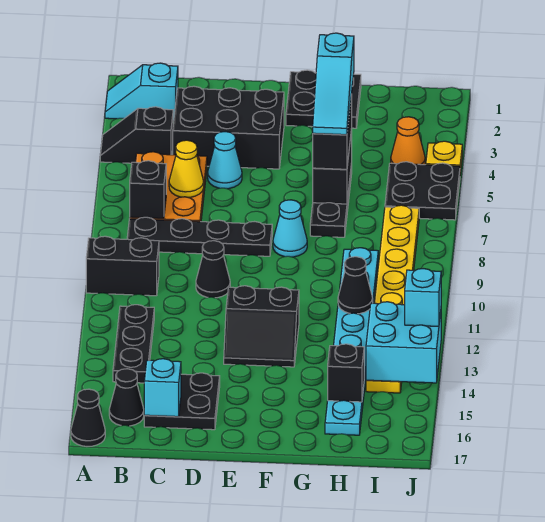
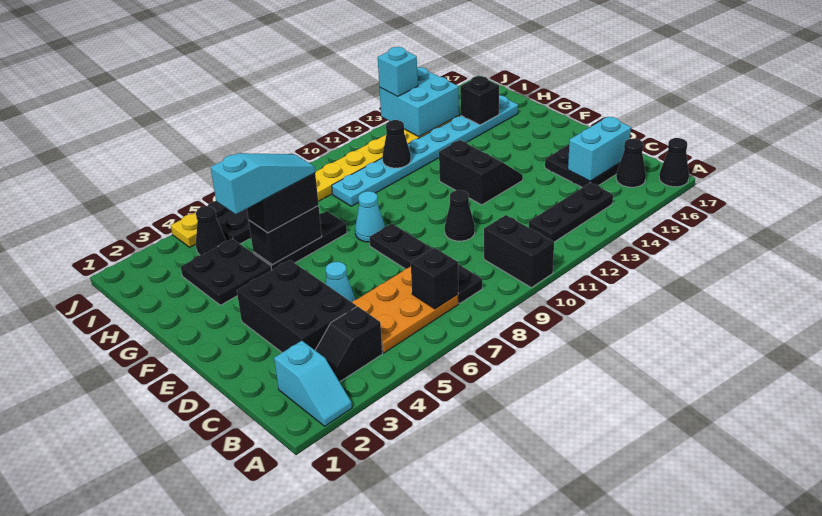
black 1x2 slope [100,107,173,163] -> black 1x2 slope turned to [315,306,383,382]
yellow 1x1 cone [169,140,204,198] -> none
cyan 1x1 brick [144,359,181,417] -> cyan 1x2 brick [568,117,631,181]
black 2x2 plate [286,70,361,128] -> black 2x2 plate moved to [181,239,272,305]
orange 1x1 cone [391,117,425,165] -> black 1x1 cone [196,206,226,255]

